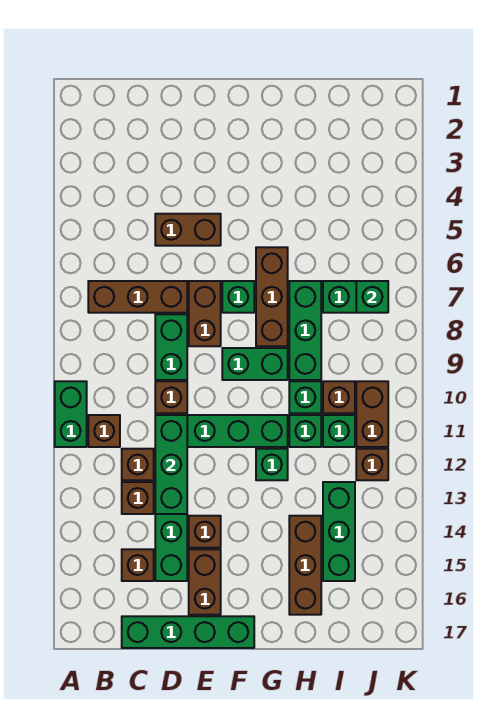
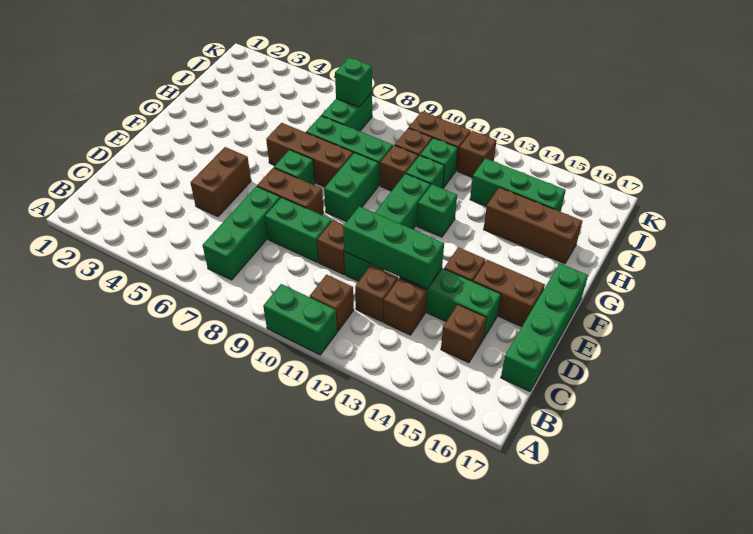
brown 1x3 brick [88,281,187,313] -> green 1x3 brick [203,186,280,280]
green 1x1 brick [289,381,321,413] -> brown 1x1 brick [380,145,418,191]

